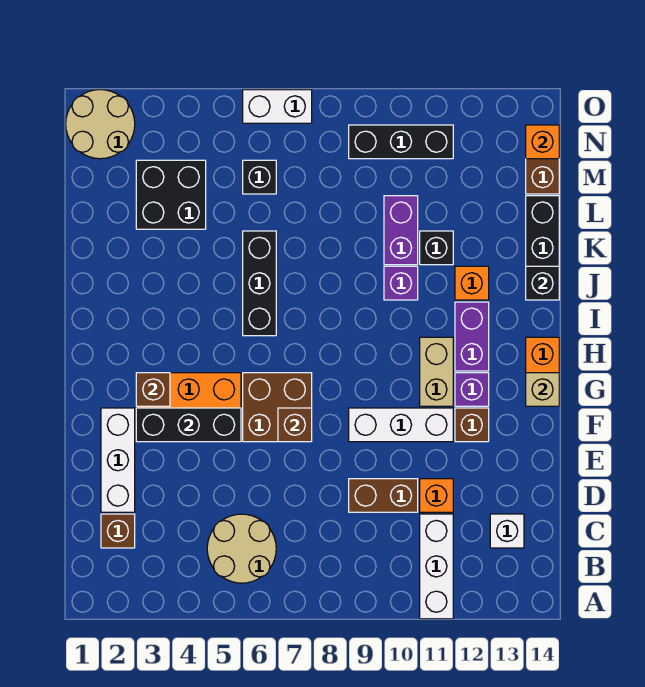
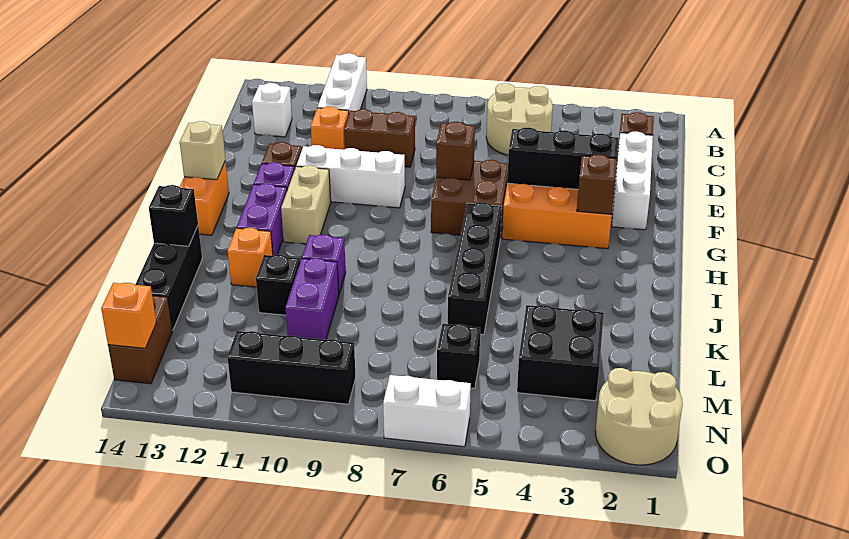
black 1x3 brick [243,231,276,336] -> black 1x4 brick [448,202,502,335]

